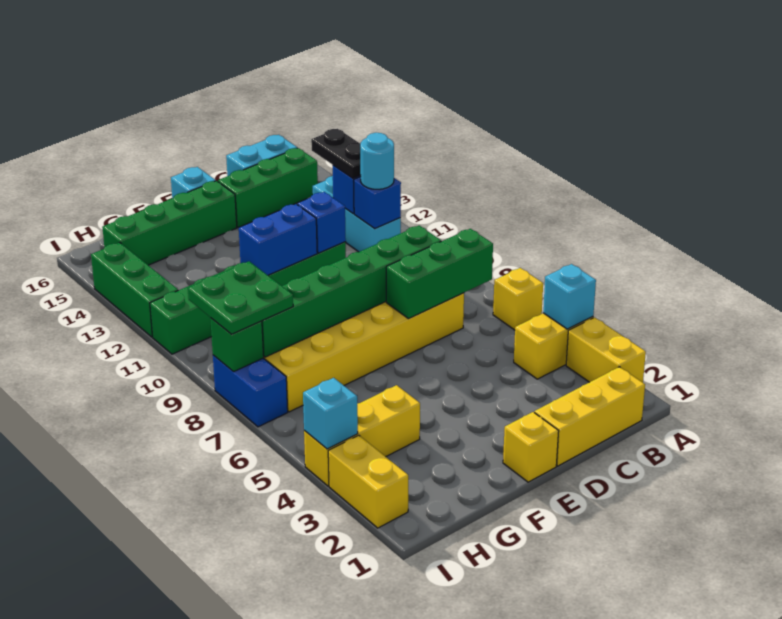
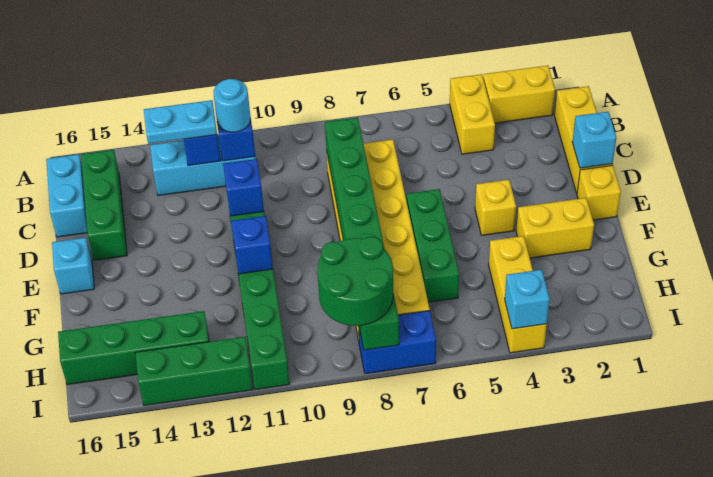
cyan 1x1 brick [543,264,596,329] -> cyan 1x1 brick moved to [572,112,616,168]
yellow 1x1 brick [493,268,543,330] -> yellow 1x1 brick moved to [475,180,516,235]
green 1x3 brick [386,229,493,319] -> green 1x3 brick moved to [407,189,459,302]
black 1x2 plate [311,129,360,178] -> cyan 1x2 plate [144,100,217,144]
blue 1x2 brick [239,204,317,275] -> blue 1x1 brick [231,216,273,274]
green 1x4 brick [102,181,237,265] -> green 1x4 brick turned to [58,311,209,385]
green 2x2 plate [188,261,293,334] -> green 2x2 round brick [317,237,393,326]
yellow 1x2 brick [328,435,408,528] -> yellow 1x2 brick moved to [516,198,594,258]

